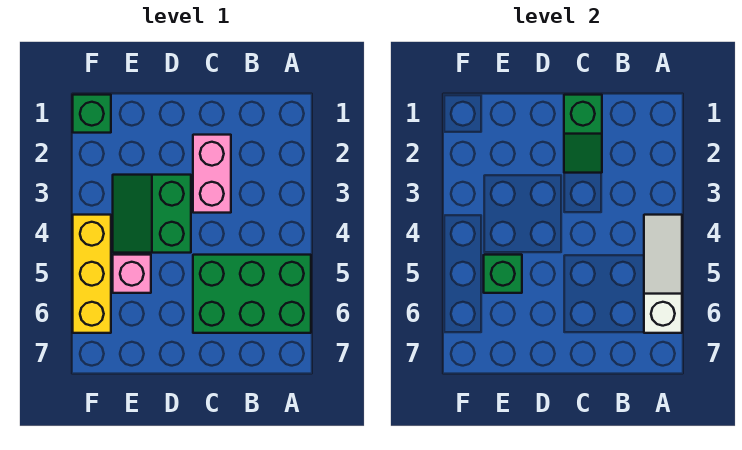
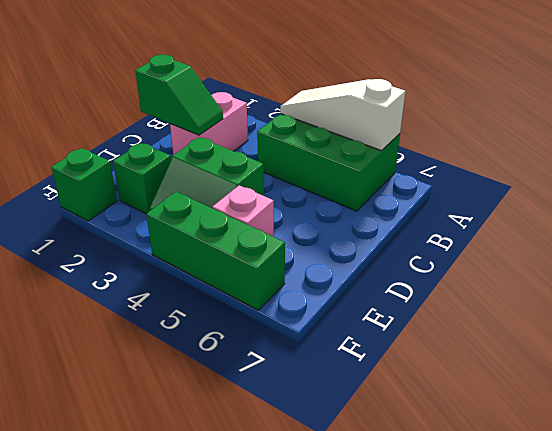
green 2x3 brick [193,255,311,333] -> green 2x3 brick turned to [257,114,400,211]
pink 1x2 brick [193,135,231,213] -> pink 1x2 brick turned to [170,92,248,155]
green 1x1 brick [484,255,522,293] -> green 1x1 brick moved to [113,143,171,214]
yellow 1x3 brick [73,215,111,333] -> green 1x3 brick [146,192,285,310]

